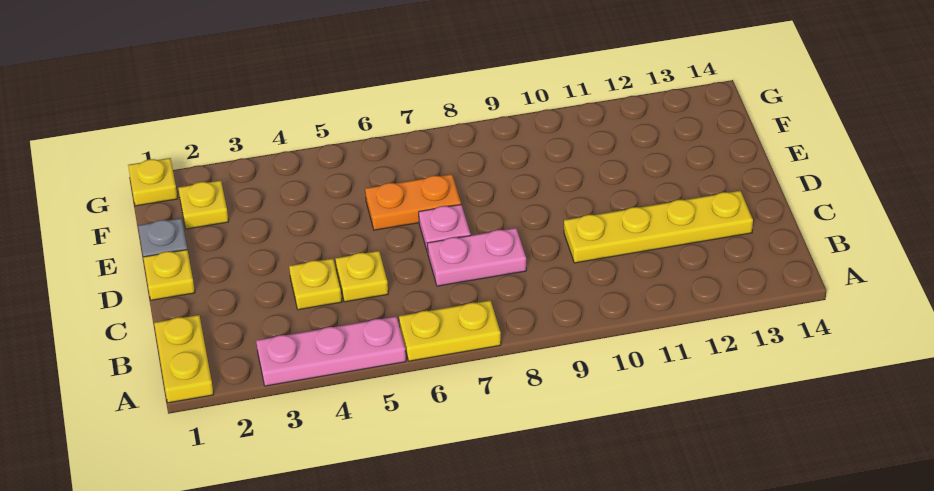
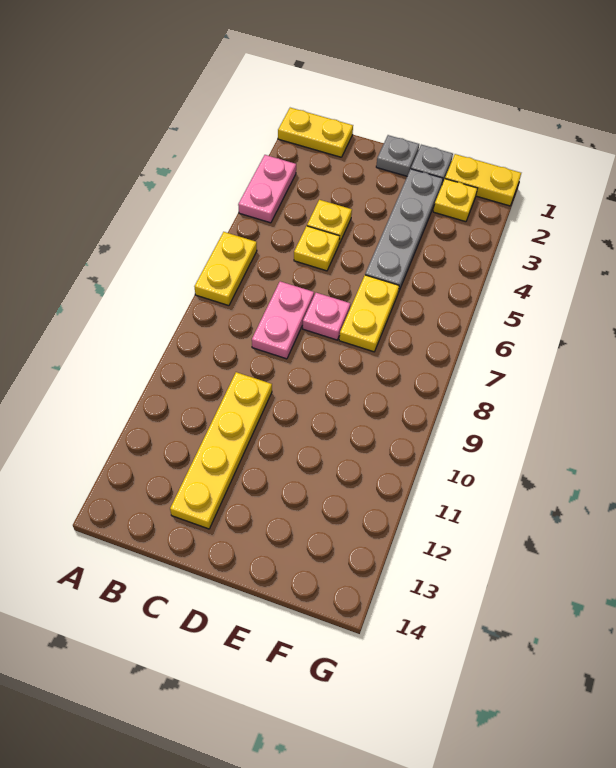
pink 1x3 plate [256,317,406,386] -> pink 1x2 plate [238,155,296,223]
yellow 1x1 plate [143,250,195,300] -> grey 1x1 plate [376,135,419,176]
none -> grey 1x4 plate [365,169,443,293]
orange 1x2 plate [365,174,461,230] -> yellow 1x2 plate [339,275,399,352]
yellow 1x1 plate [128,158,178,206] -> yellow 1x2 plate [445,154,521,206]

